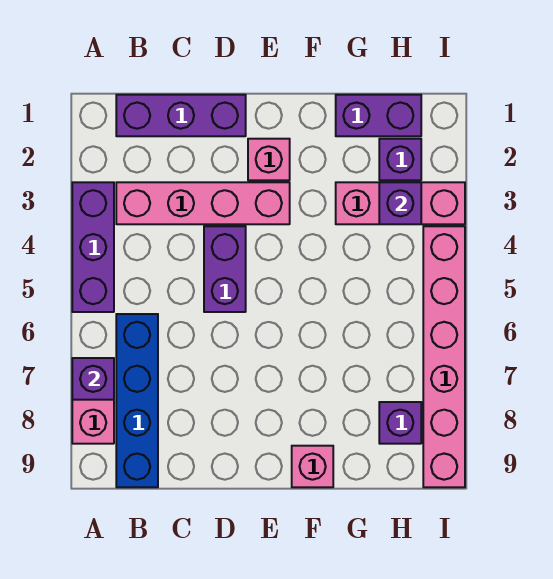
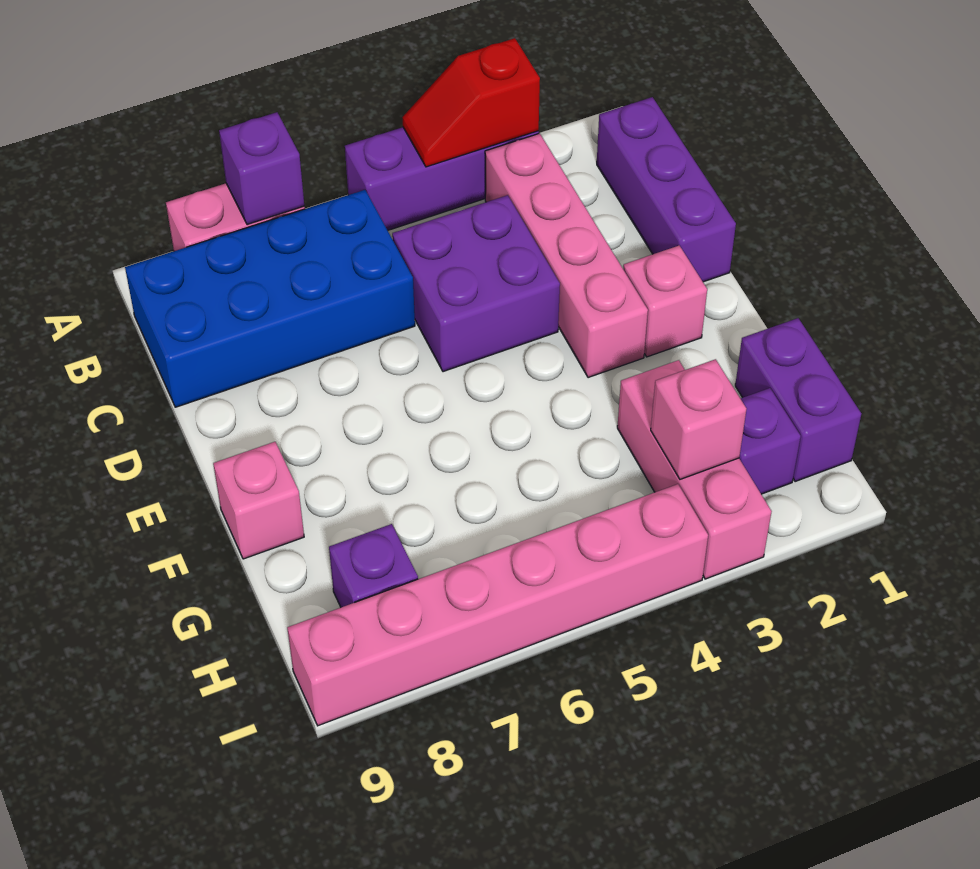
none -> red 1x2 slope [402,38,540,167]
blue 1x4 brick [116,314,158,487] -> blue 2x4 brick [125,190,415,407]
purple 1x2 brick [204,226,246,312] -> purple 2x2 brick [392,195,560,372]
purple 1x1 brick [379,182,421,224] -> pink 1x1 brick [651,359,746,479]

